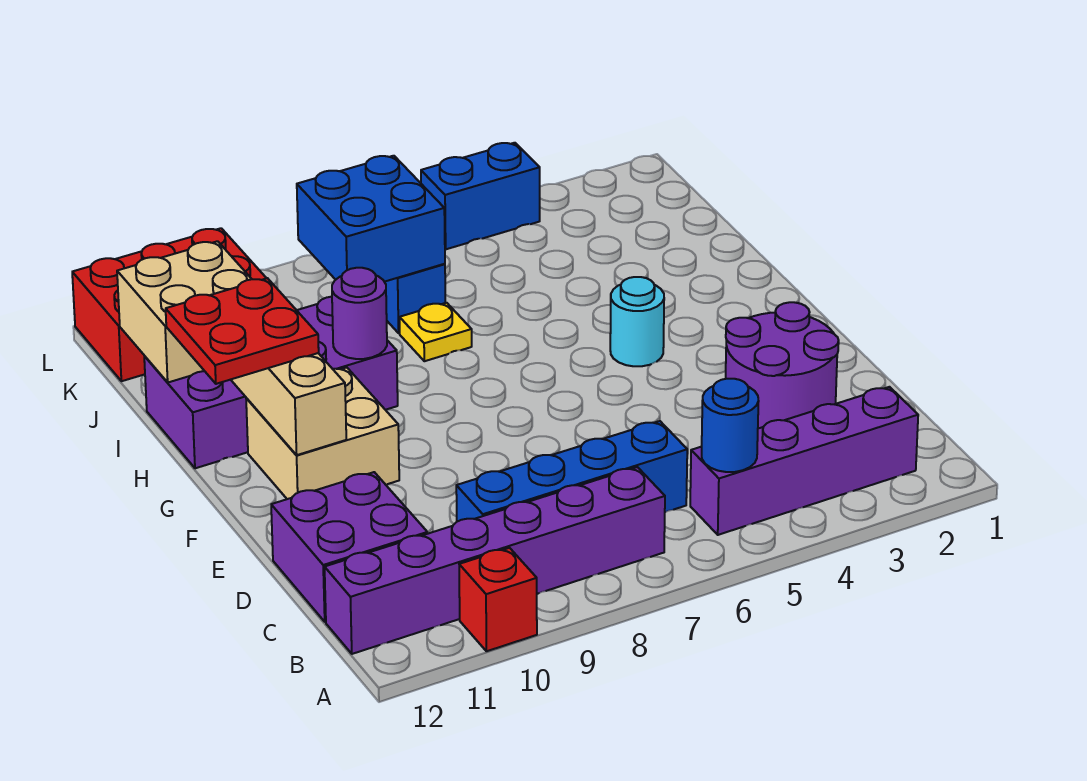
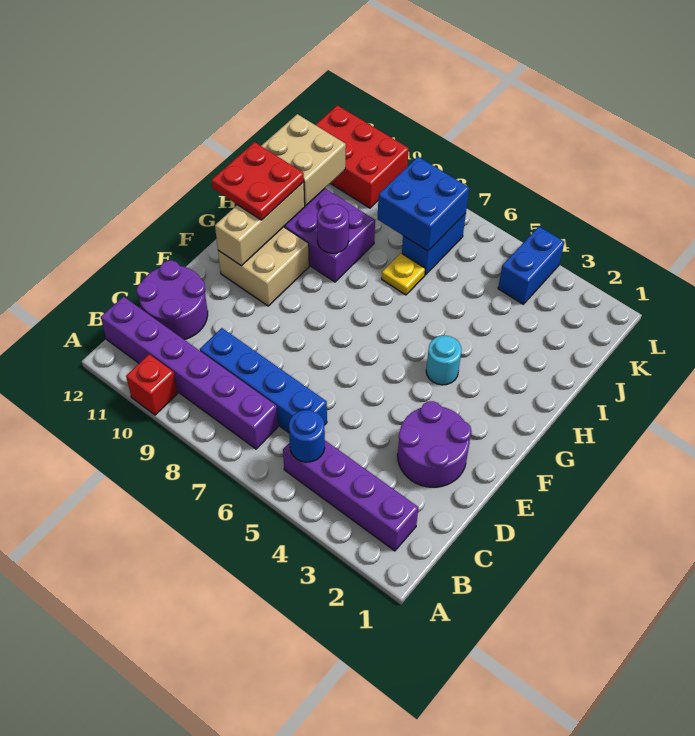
purple 2x2 brick [271,472,427,622] -> purple 2x2 round brick [137,260,208,340]
blue 1x2 brick [421,143,540,249] -> blue 1x2 brick turned to [498,227,565,304]

